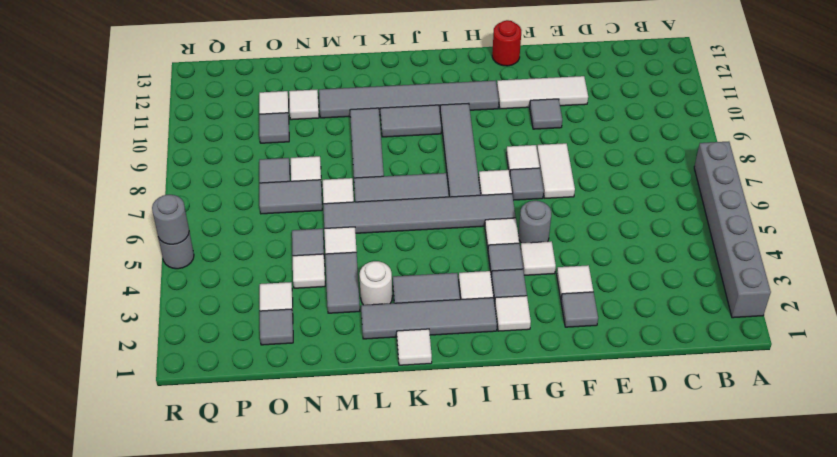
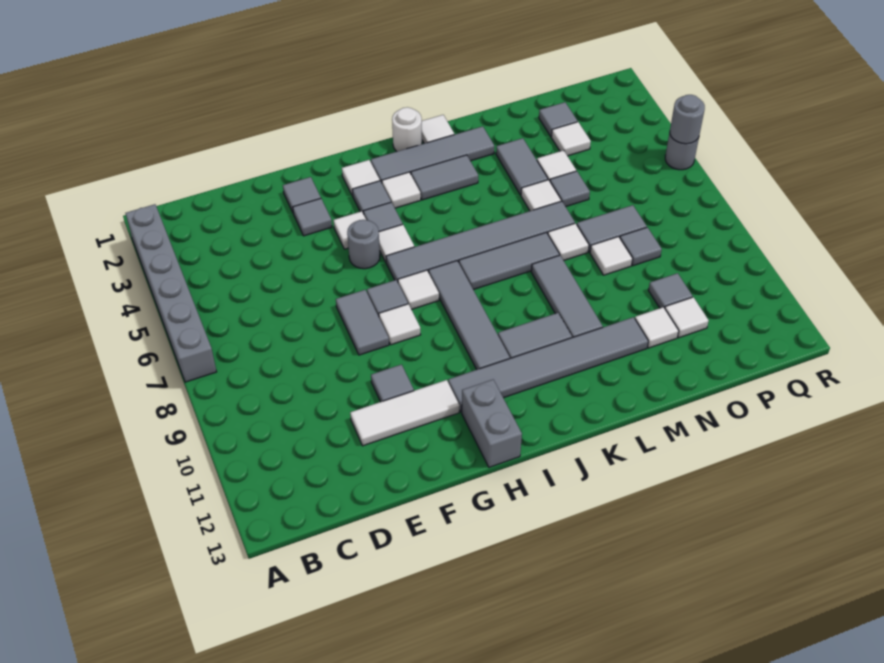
white 1x1 tile [557,265,593,298] -> grey 1x1 tile [293,199,332,236]
white 1x2 tile [537,143,575,198] -> grey 1x2 tile [336,290,389,355]
red 1x1 round brick [492,20,521,66] -> none
none -> grey 1x2 brick [462,380,522,467]
white 1x1 round brick [360,261,392,305] -> white 1x1 round brick moved to [392,107,422,151]

